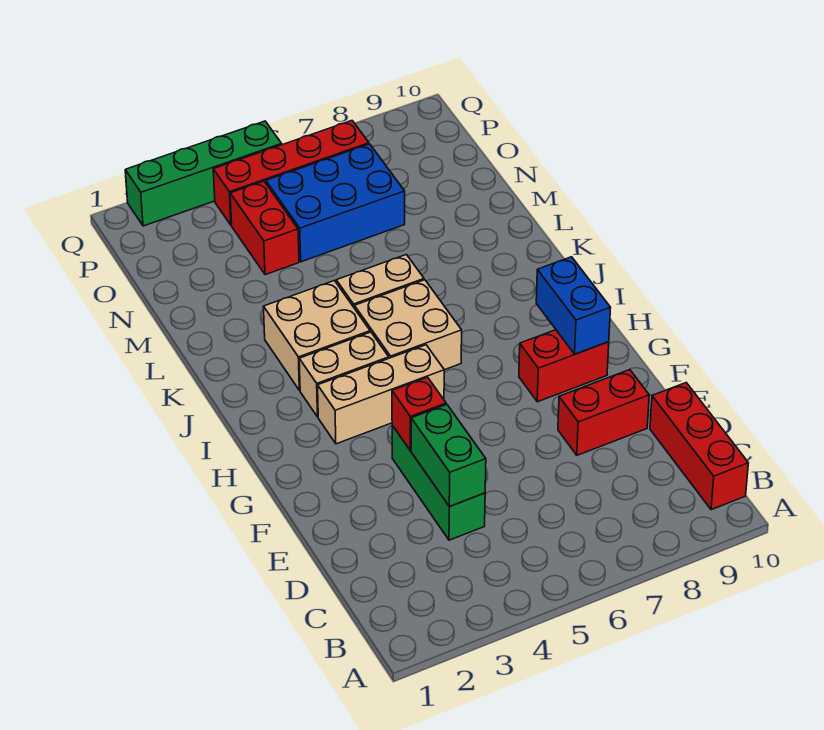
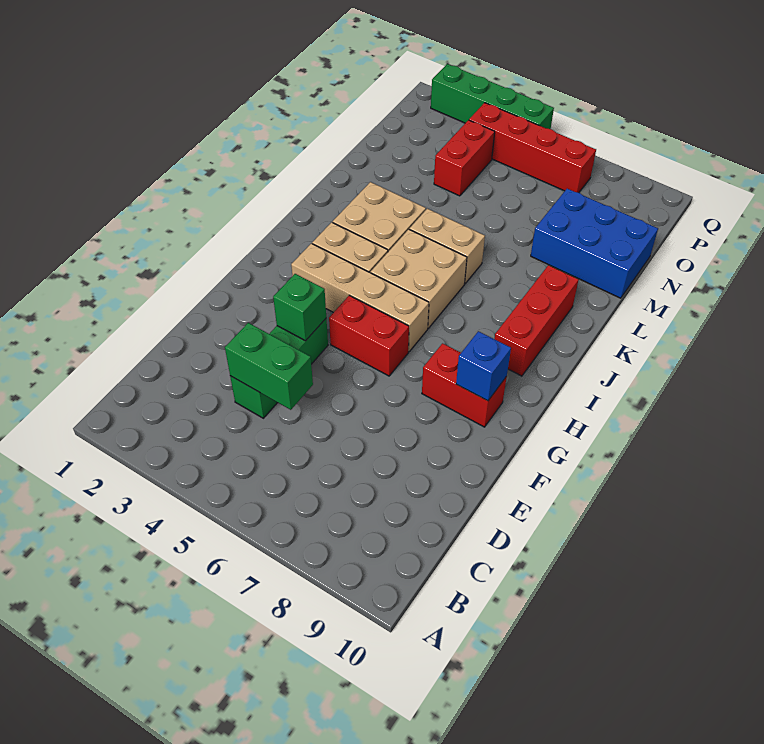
red 1x3 brick [650,383,748,510] -> red 1x3 brick moved to [495,265,579,376]
green 1x2 brick [411,405,486,507] -> green 1x2 brick turned to [225,323,313,410]
red 1x2 brick [558,370,649,455] -> red 1x2 brick moved to [329,295,409,376]
red 1x1 brick [392,377,446,451] -> green 1x1 brick [273,274,326,341]
blue 1x2 brick [536,257,611,354] -> blue 1x1 brick [456,331,511,401]
tan 1x3 brick [318,345,444,444] -> tan 1x4 brick [291,243,429,352]
blue 2x3 brick [266,144,405,262] -> blue 2x3 brick moved to [531,189,658,298]

